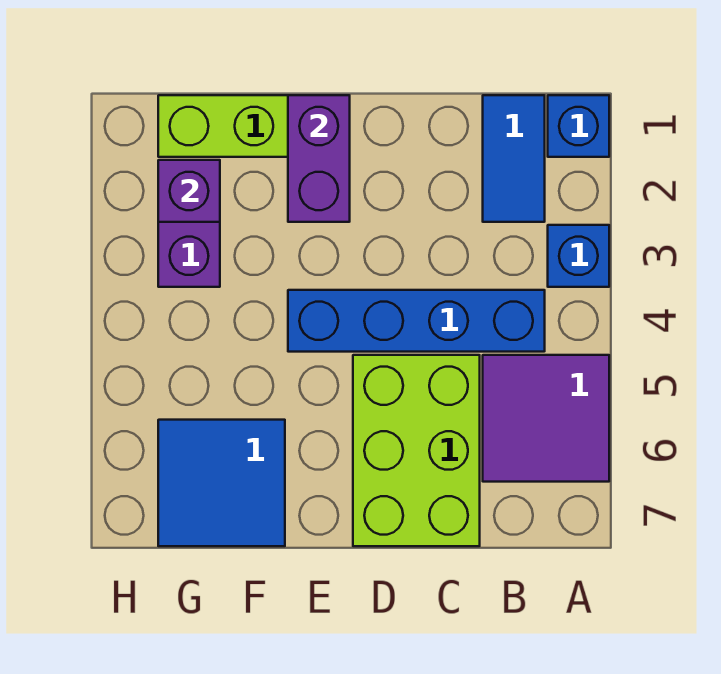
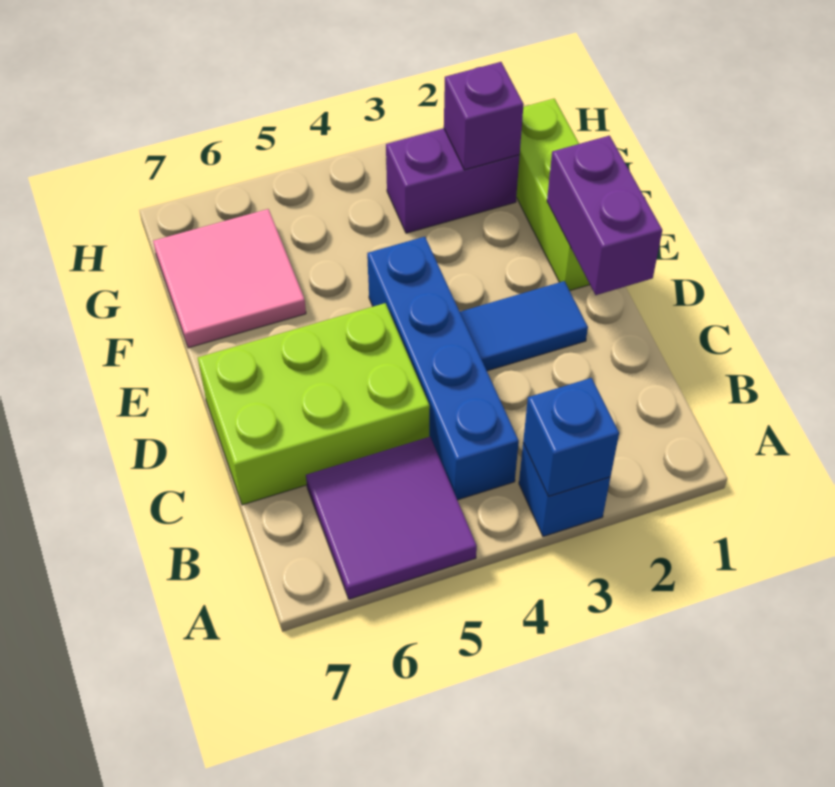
blue 1x1 brick [548,95,609,157] -> blue 1x1 brick moved to [523,378,619,496]
blue 1x2 tile [483,95,545,222] -> blue 1x2 tile moved to [460,281,588,371]
purple 1x2 brick [288,95,350,222] -> purple 1x2 brick turned to [547,136,662,295]
blue 2x2 tile [158,420,285,546] -> pink 2x2 tile [153,209,306,348]

